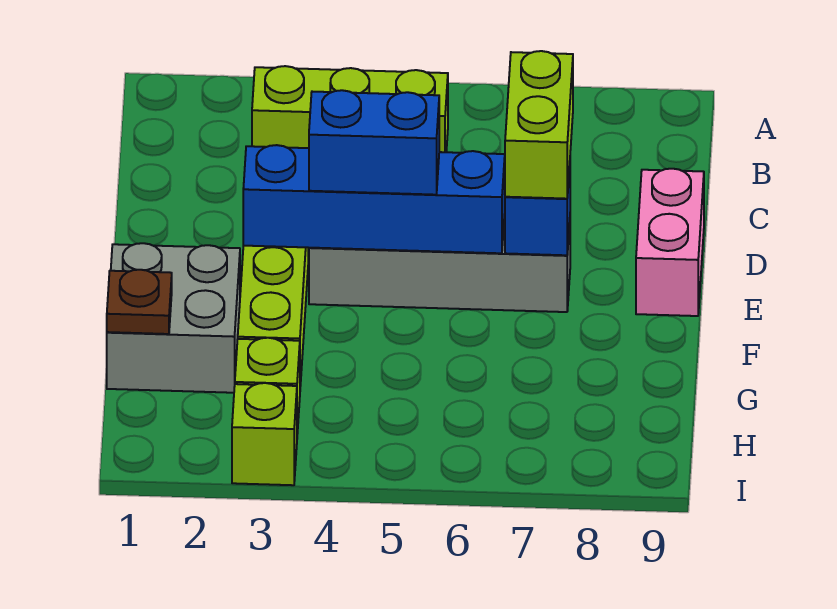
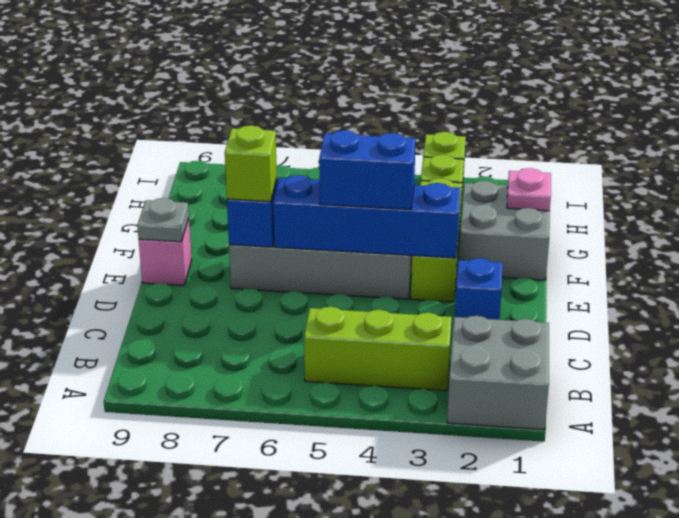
none -> grey 2x2 brick [447,316,549,430]
none -> blue 1x1 brick [455,258,503,320]
lime 1x2 brick [505,51,573,199] -> lime 1x1 brick [225,125,277,202]
pink 1x2 brick [636,169,704,316] -> pink 1x1 brick [139,218,192,286]
none -> grey 1x1 plate [137,198,189,242]
brown 1x1 plate [107,270,172,334] -> pink 1x1 plate [507,168,551,211]

